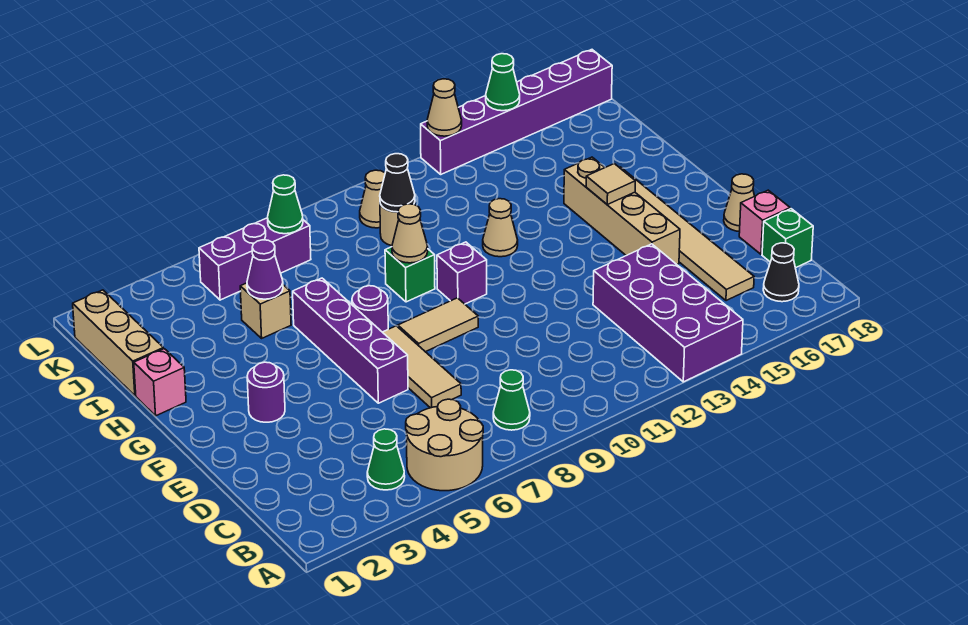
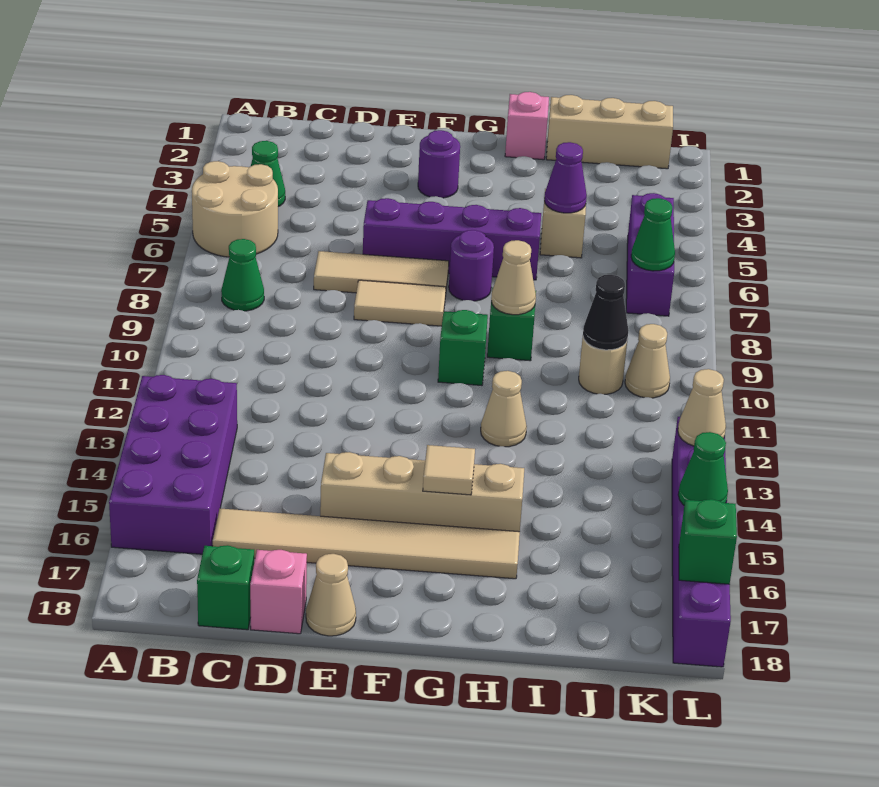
purple 2x4 brick [593,244,743,382] -> purple 2x4 brick turned to [109,375,237,554]
black 1x1 cone [763,243,799,302] -> none
tan 1x2 tile [398,298,478,352] -> tan 1x2 tile turned to [354,280,446,326]
purple 1x1 brick [437,242,487,304] -> green 1x1 brick [438,310,488,385]
none -> green 1x1 brick [679,499,737,584]

